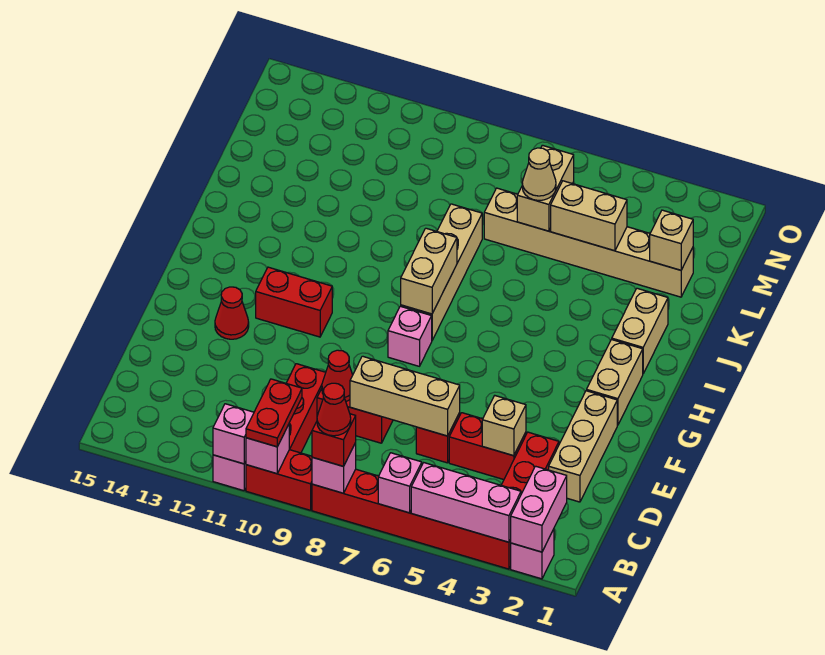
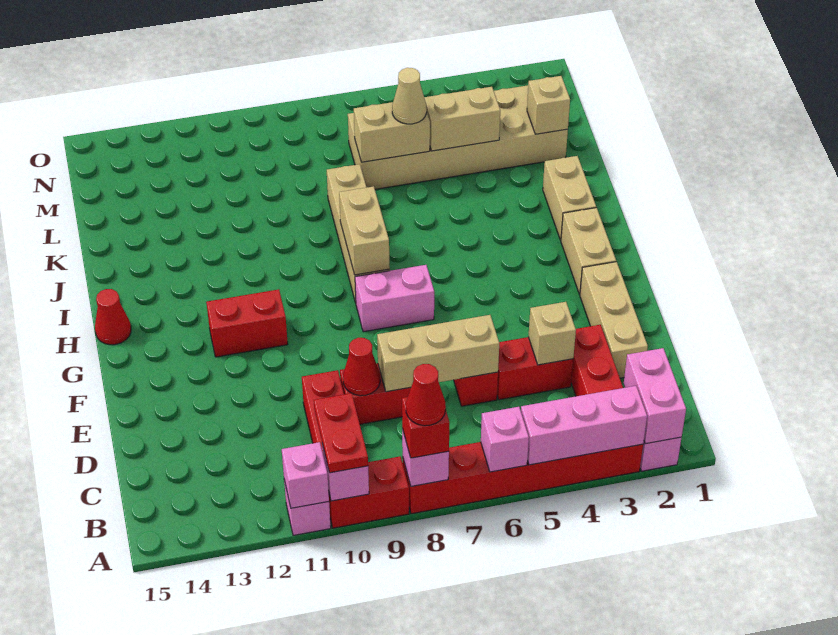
red 1x1 cone [215,287,249,339] -> red 1x1 cone moved to [95,289,131,345]
pink 1x1 brick [388,306,432,366] -> pink 1x2 brick [355,265,434,332]
tan 1x6 brick [484,188,693,297] -> tan 2x6 brick [348,85,568,189]
tan 1x2 brick [517,145,574,231] -> tan 1x2 brick turned to [354,102,430,162]

